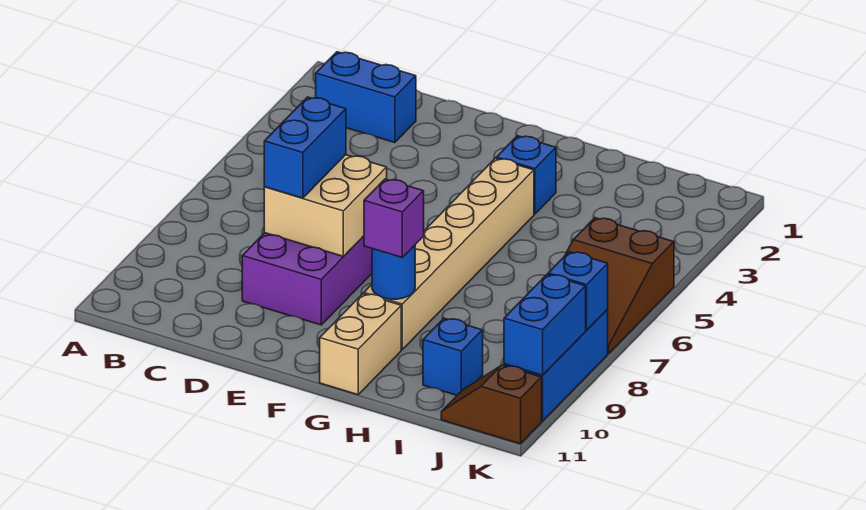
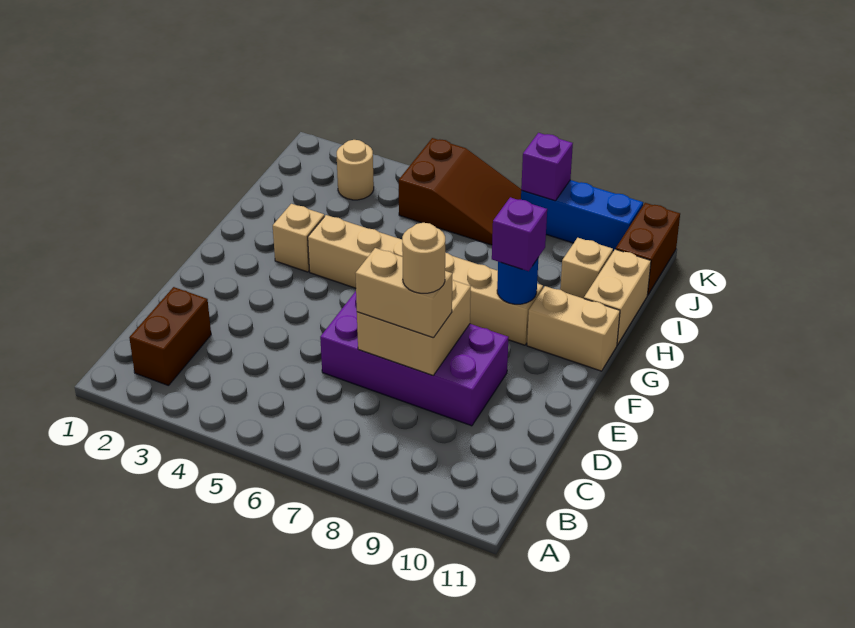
blue 1x2 brick [316,52,416,143] -> brown 1x2 brick [129,287,211,386]
blue 1x2 brick [264,97,346,198] -> tan 1x2 brick [355,248,452,338]
none -> tan 1x1 round brick [402,223,445,293]
blue 1x1 brick [496,136,556,214] -> tan 1x1 brick [273,204,324,272]
none -> tan 1x2 brick [584,249,651,345]
blue 1x1 brick [423,318,483,395] -> tan 1x1 brick [560,238,613,299]
none -> tan 1x1 round brick [337,140,374,200]
brown 1x2 slope [441,365,542,444] -> brown 1x2 brick [616,203,680,295]
blue 1x1 brick [548,252,608,330] -> purple 1x1 brick [521,133,573,201]
blue 1x2 brick [504,274,586,375] -> none

